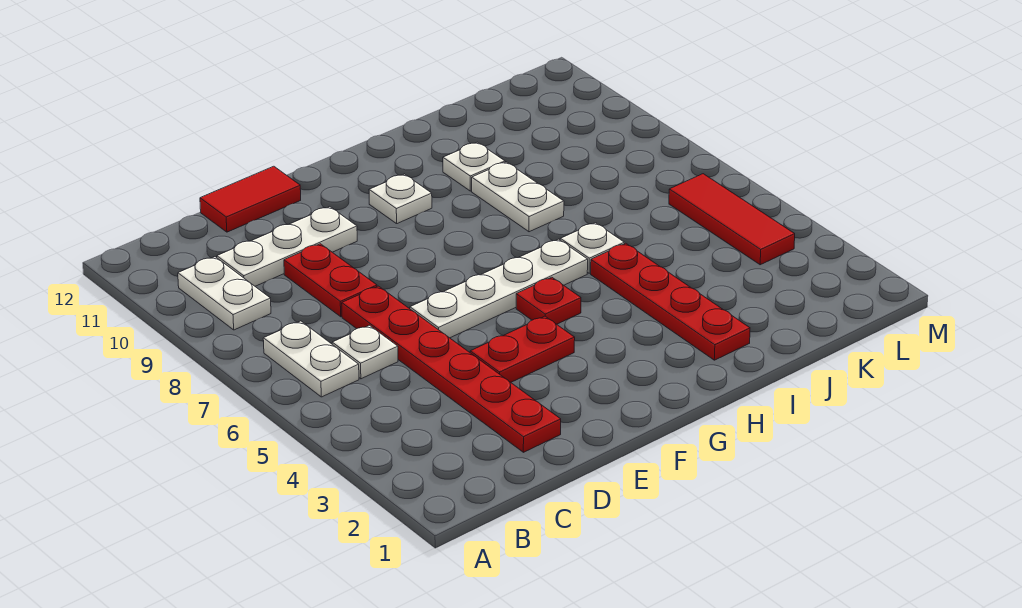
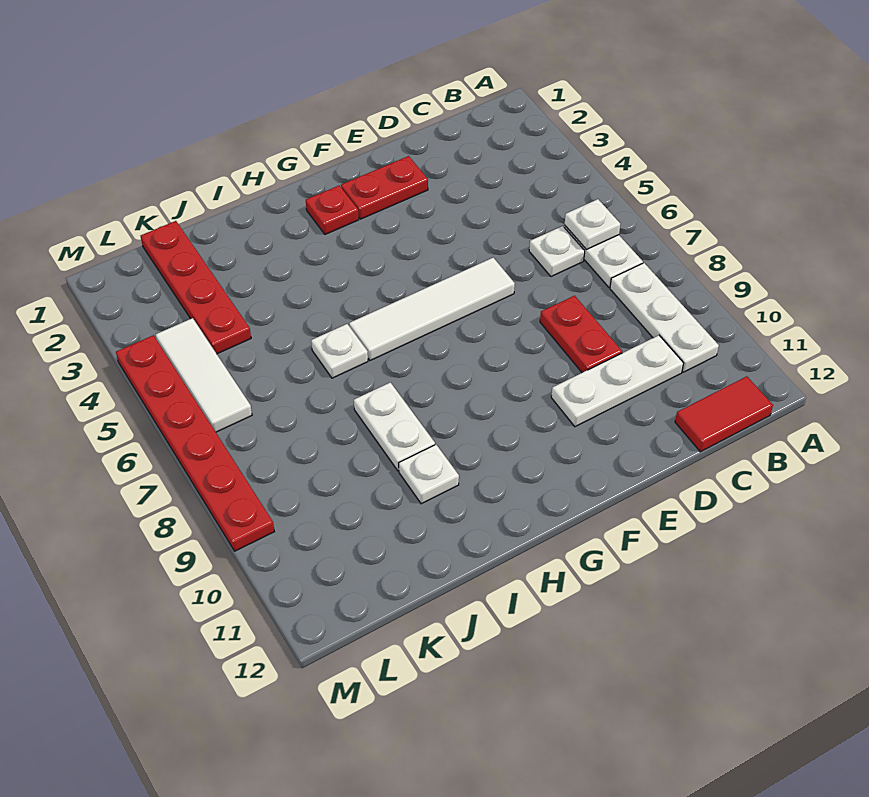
white 1x2 plate [178,257,271,330] -> white 1x3 plate [610,263,719,372]
red 1x6 plate [342,286,561,452] -> red 1x6 plate moved to [116,335,274,551]
red 1x2 tile [200,166,301,232] -> red 1x2 tile moved to [675,376,773,452]
red 1x2 plate [470,316,575,382] -> red 1x2 plate moved to [341,156,428,219]
white 1x4 plate [410,239,588,338] -> white 1x4 tile [349,258,515,361]
red 1x1 plate [516,277,581,324] -> red 1x1 plate moved to [306,186,359,234]
white 1x1 plate [369,174,432,224] -> white 1x1 plate moved to [565,199,620,250]
red 1x4 plate [591,243,750,360] -> red 1x4 plate moved to [141,221,251,354]
red 1x3 tile [669,174,795,265] -> white 1x3 tile [156,318,252,432]

